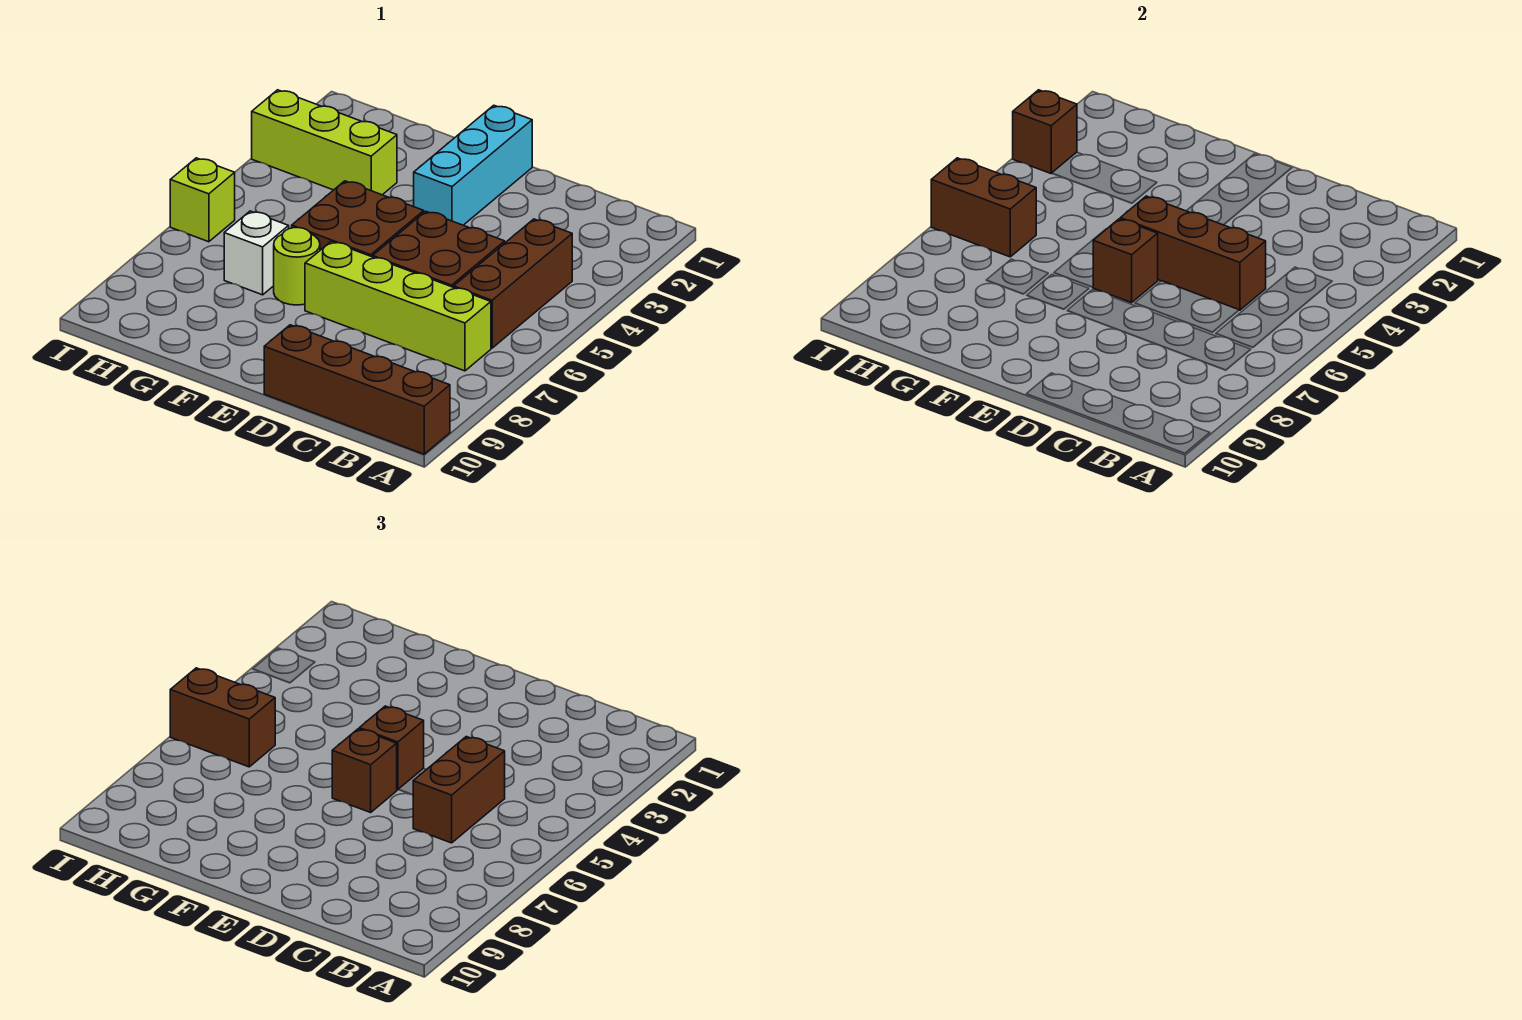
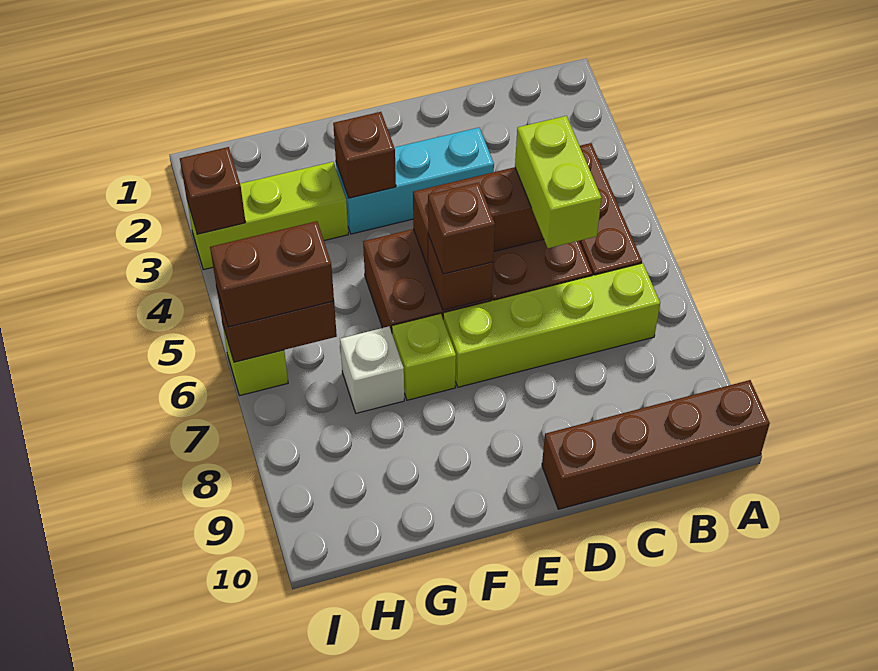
brown 1x2 brick [413,737,505,843] -> lime 1x2 brick [515,116,601,248]
cyan 1x3 brick [414,105,532,225] -> cyan 1x3 brick turned to [336,128,494,234]
brown 1x1 brick [359,706,424,790] -> brown 1x1 brick moved to [333,112,396,198]
lime 1x1 round brick [274,228,320,305] -> lime 1x1 brick [392,313,456,400]

